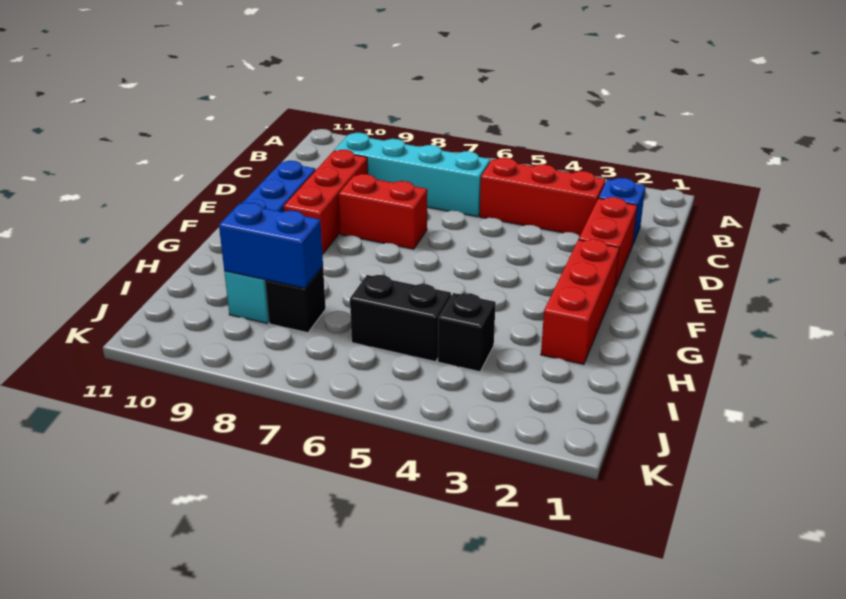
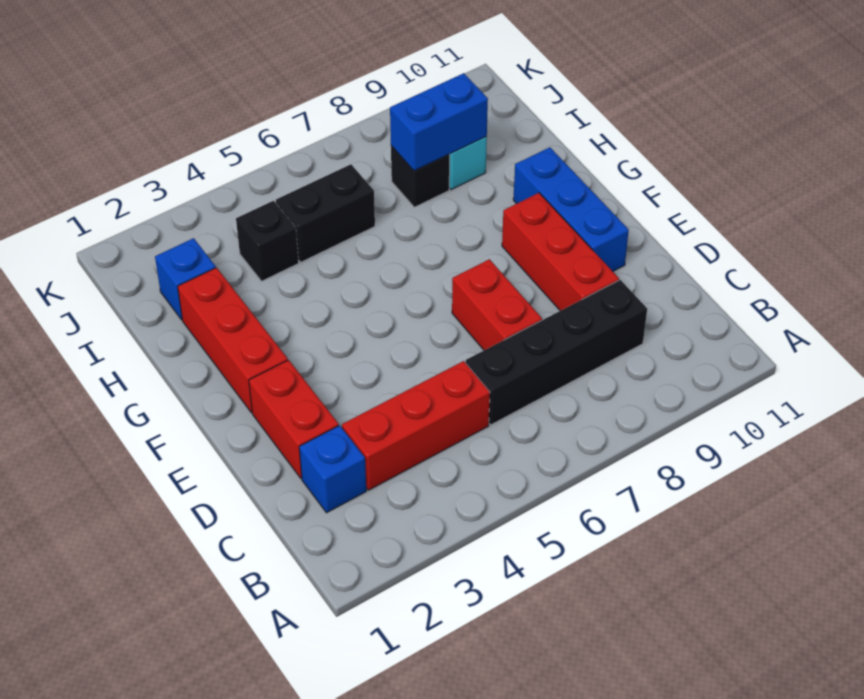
cyan 1x4 brick [334,133,491,217] -> black 1x4 brick [466,280,647,425]
red 1x2 brick [339,174,427,249] -> red 1x2 brick turned to [452,259,542,350]
none -> blue 1x1 brick [155,238,216,320]

